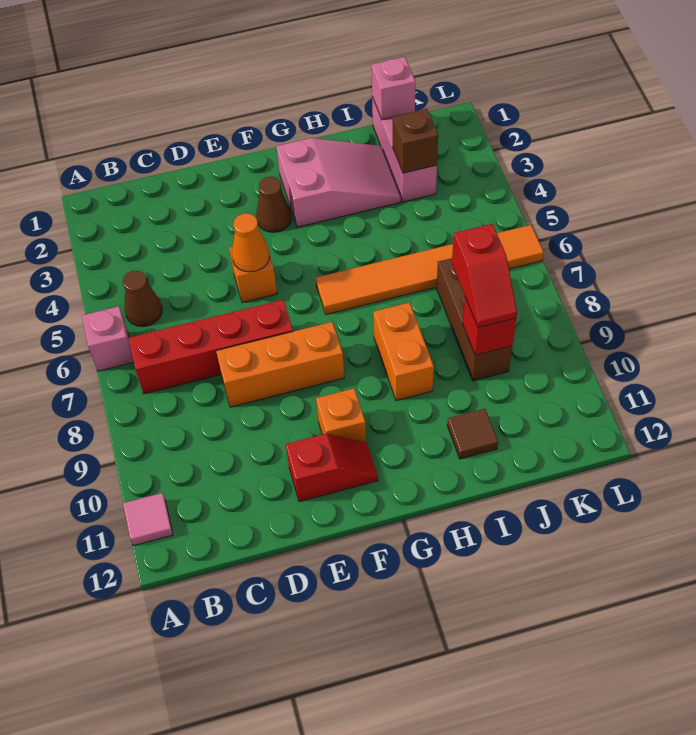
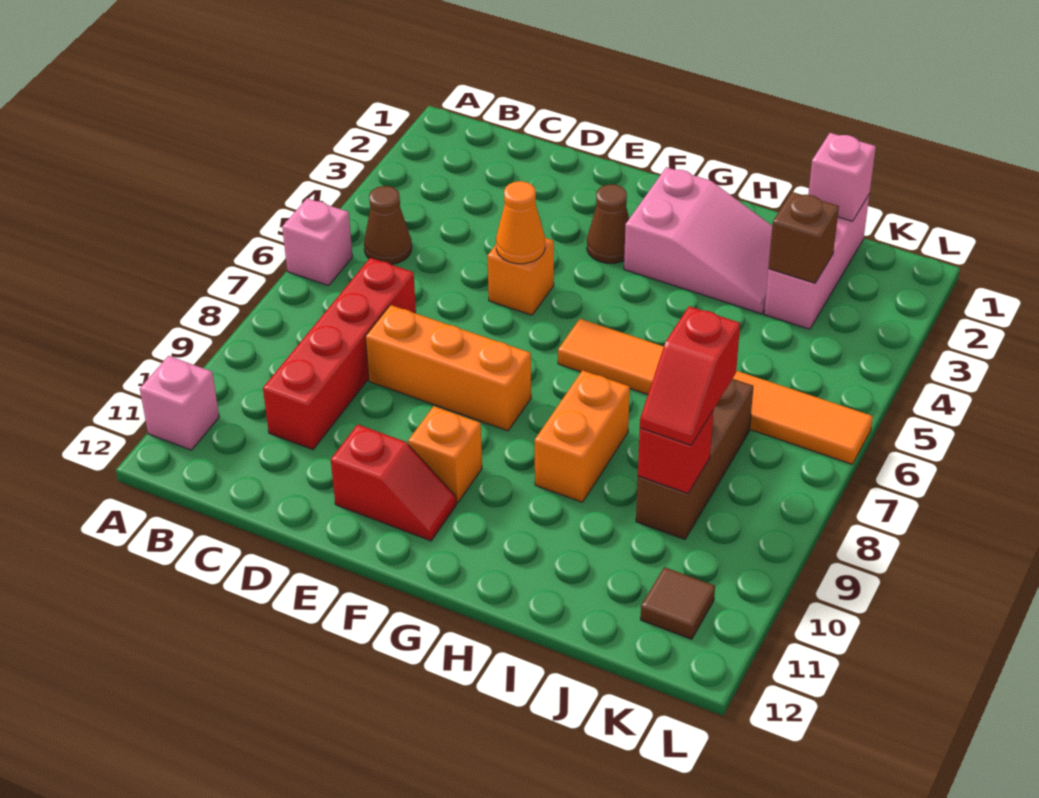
pink 1x1 tile [123,493,173,546] -> pink 1x1 brick [140,356,219,450]
red 1x4 brick [129,300,293,394] -> red 1x4 brick turned to [263,258,416,449]
brown 1x1 tile [447,409,498,459] -> brown 1x1 tile moved to [641,567,715,639]

